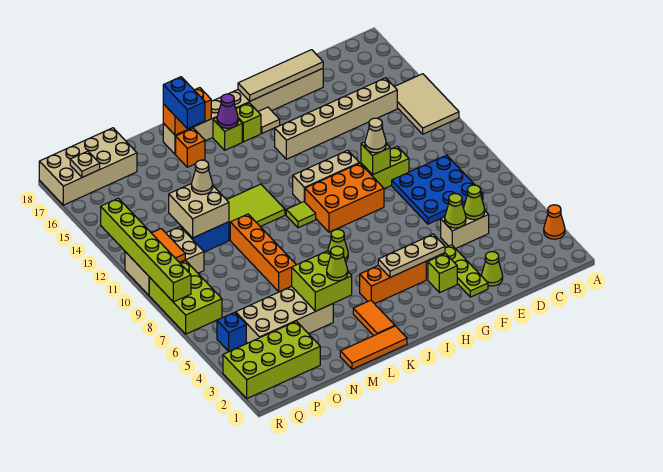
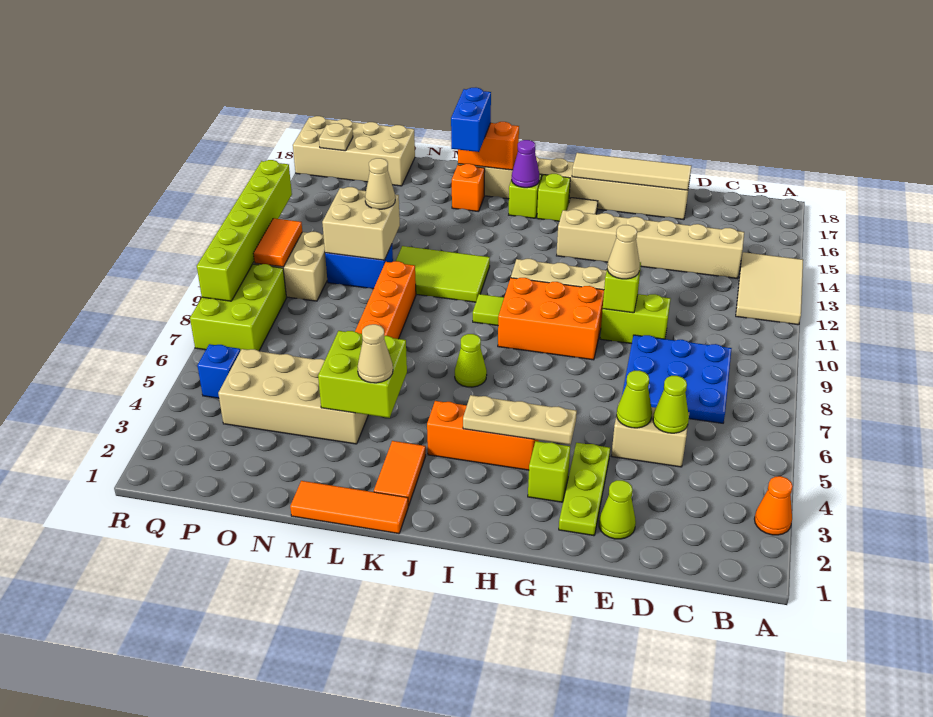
lime 1x1 cone [327,246,348,281] -> tan 1x1 cone [358,324,393,383]
lime 2x4 brick [223,321,320,398] -> none

